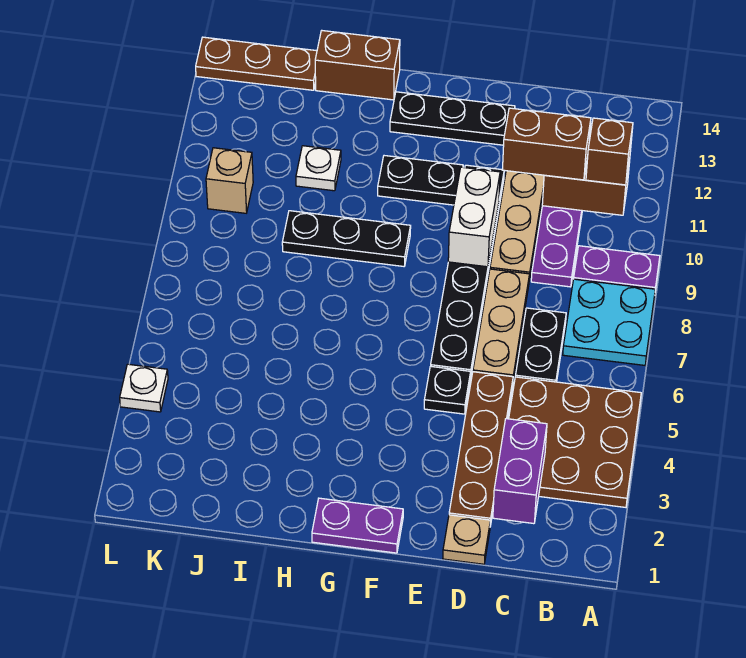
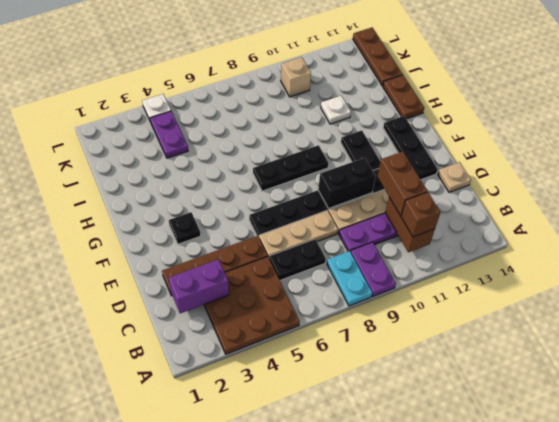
cyan 2x2 plate [563,279,655,365] -> cyan 1x2 plate [327,251,372,306]
tan 1x1 plate [443,515,490,564] -> tan 1x1 plate moved to [438,162,471,192]
black 1x1 plate [424,366,471,414] -> black 1x1 plate moved to [169,212,201,244]
white 1x2 brick [448,167,500,267] -> black 1x2 brick [318,158,376,209]
purple 1x2 plate [312,498,403,553] -> purple 1x2 plate moved to [150,111,188,158]
black 1x3 plate [282,211,411,266] -> black 1x3 plate turned to [253,145,328,191]
brown 1x2 brick [315,31,400,100] -> brown 1x2 plate [383,75,424,119]

